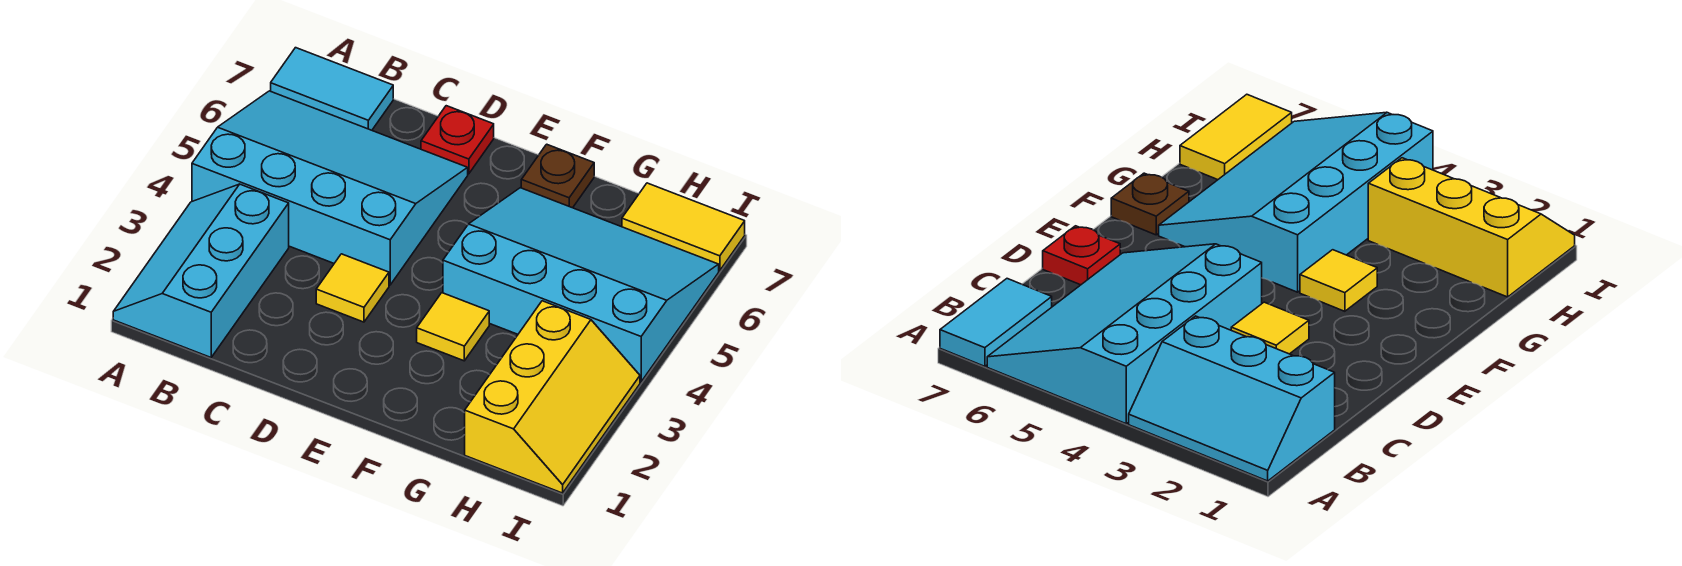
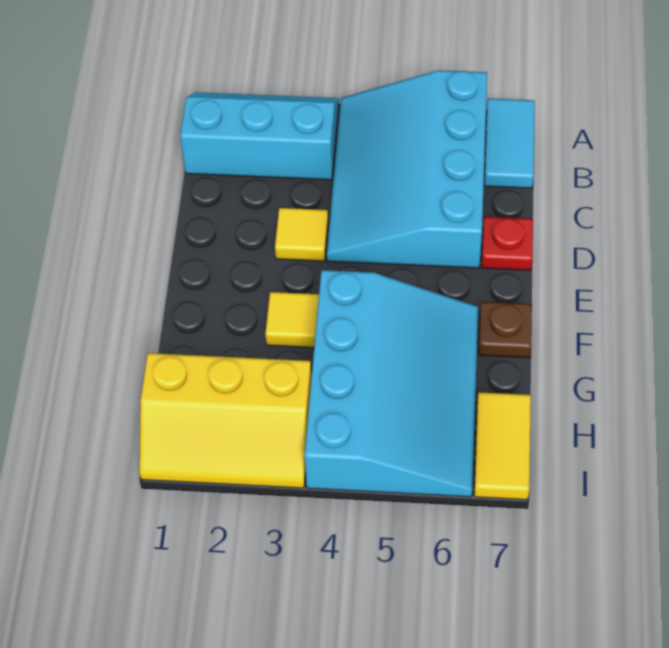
cyan 3x4 slope [192,91,468,285] -> cyan 3x4 slope turned to [327,70,487,268]

